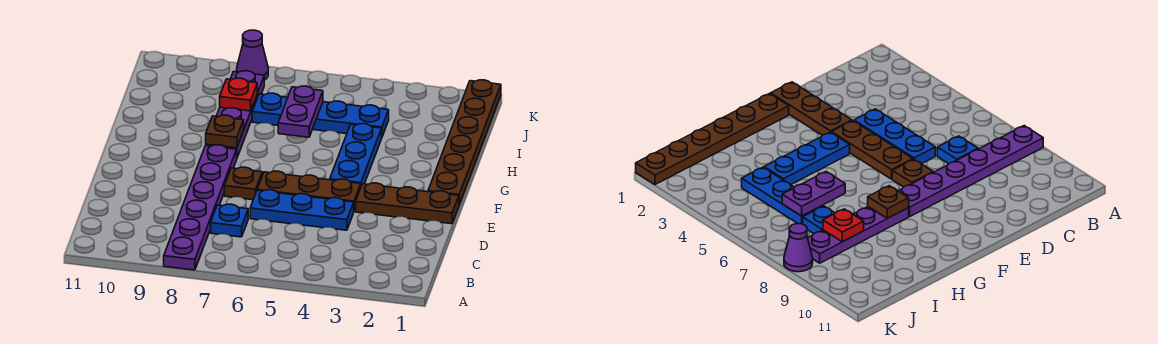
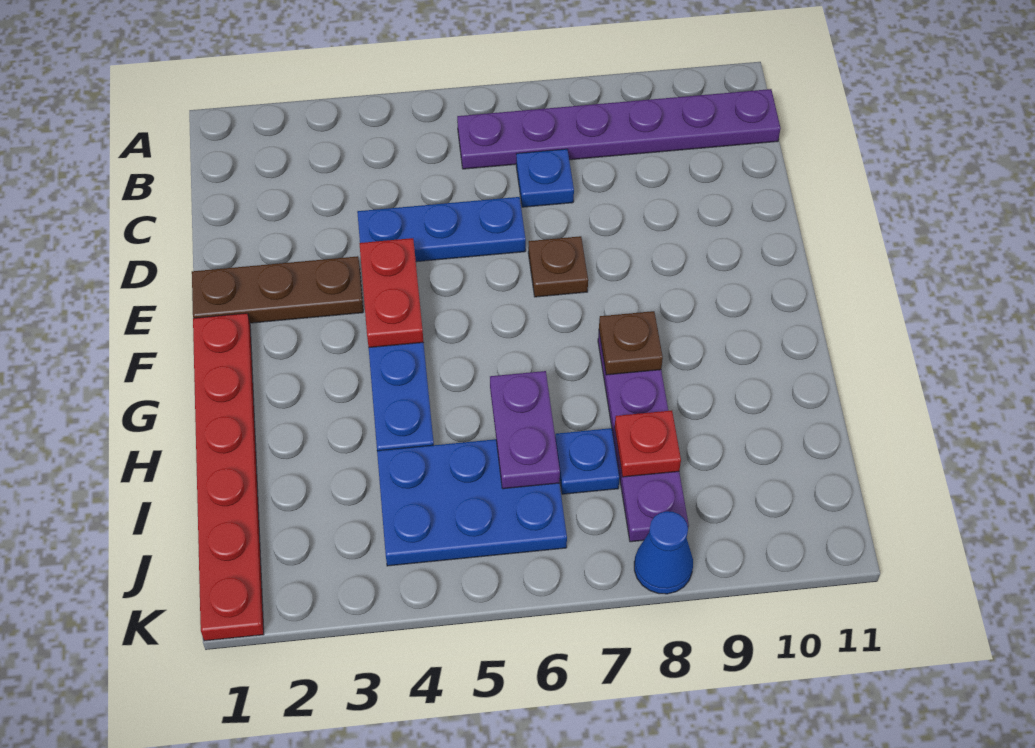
purple 1x6 plate [164,145,237,270] -> purple 1x6 plate turned to [457,89,781,169]
brown 1x3 plate [257,171,361,211] -> none
none -> red 1x2 plate [359,238,424,348]
brown 1x6 plate [428,80,501,204] -> red 1x6 plate [193,313,264,641]
blue 1x3 plate [313,101,389,136] -> blue 2x3 plate [377,439,567,566]
purple 1x1 cone [237,30,268,80] -> blue 1x1 cone [634,511,693,594]

